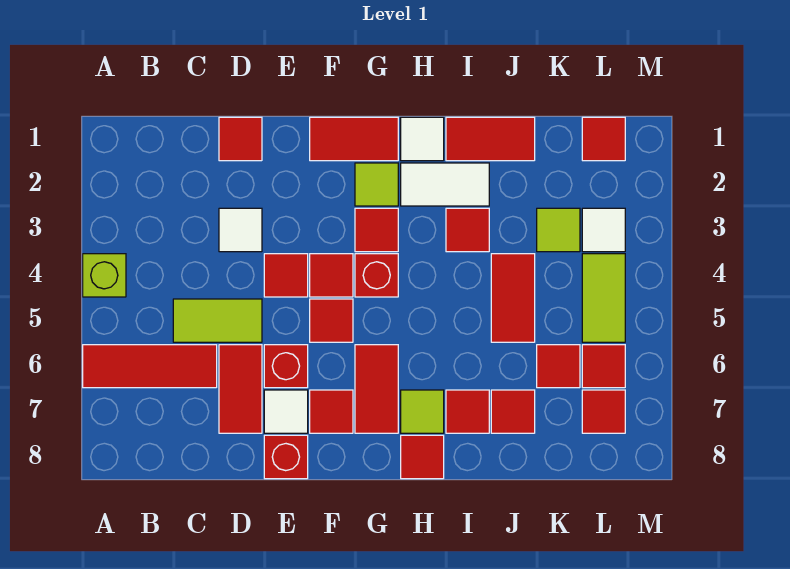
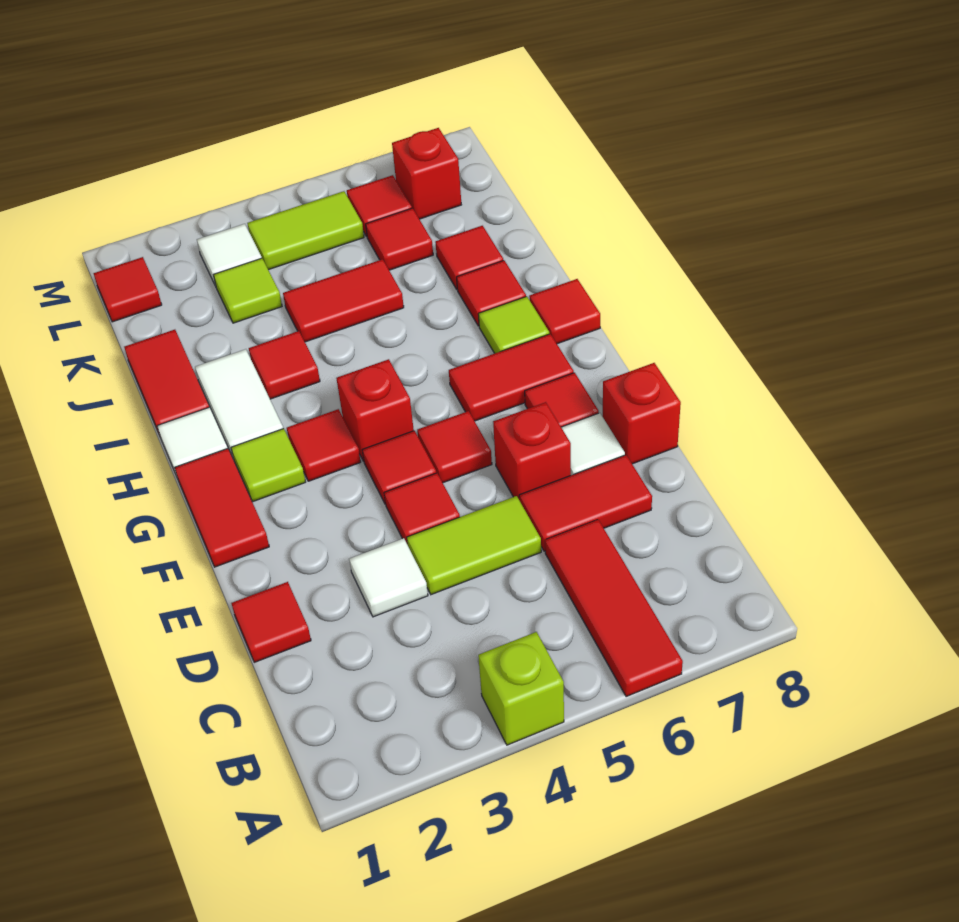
lime 1x2 tile [173,299,262,342] -> lime 1x2 tile turned to [407,496,541,595]
red 1x1 tile [582,390,625,433] -> red 1x1 brick [392,128,461,219]

